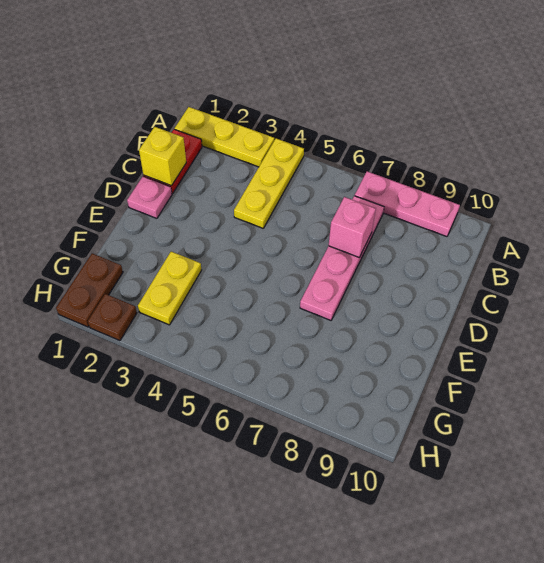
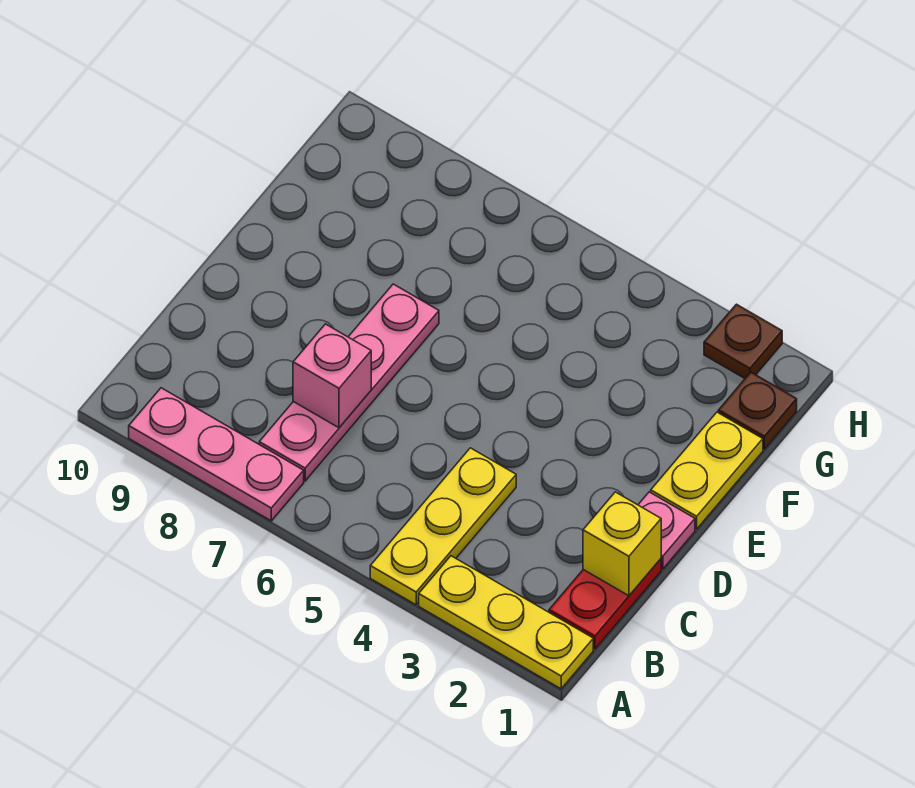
yellow 1x2 plate [138,252,201,325] -> yellow 1x2 plate moved to [651,412,763,529]
brown 1x2 plate [56,253,123,327] -> brown 1x1 plate [718,372,797,449]

